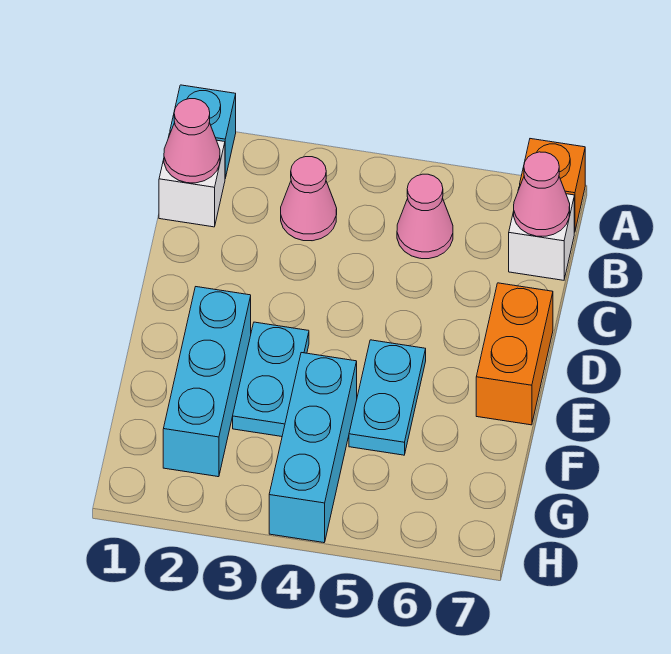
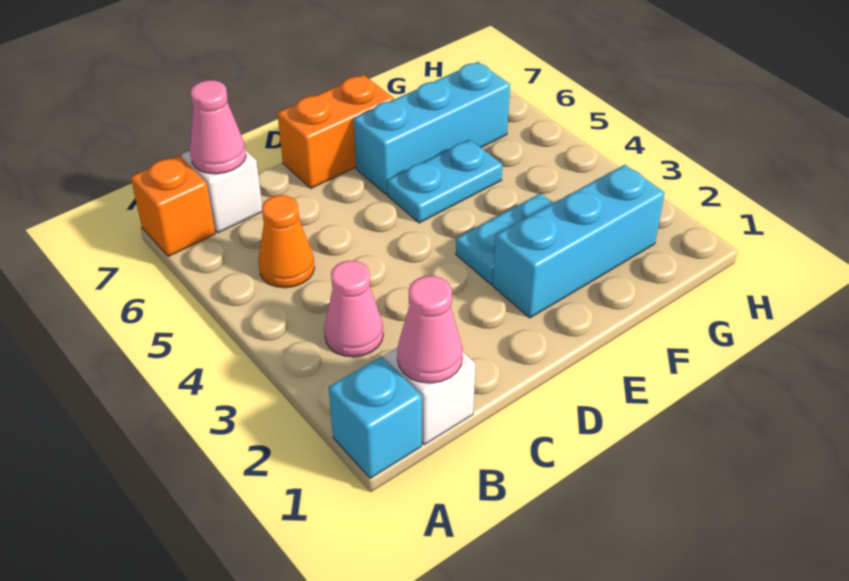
pink 1x1 cone [397,174,453,259] -> orange 1x1 cone [258,195,315,288]
cyan 1x3 brick [269,353,357,543] -> cyan 1x3 brick moved to [353,62,510,195]

